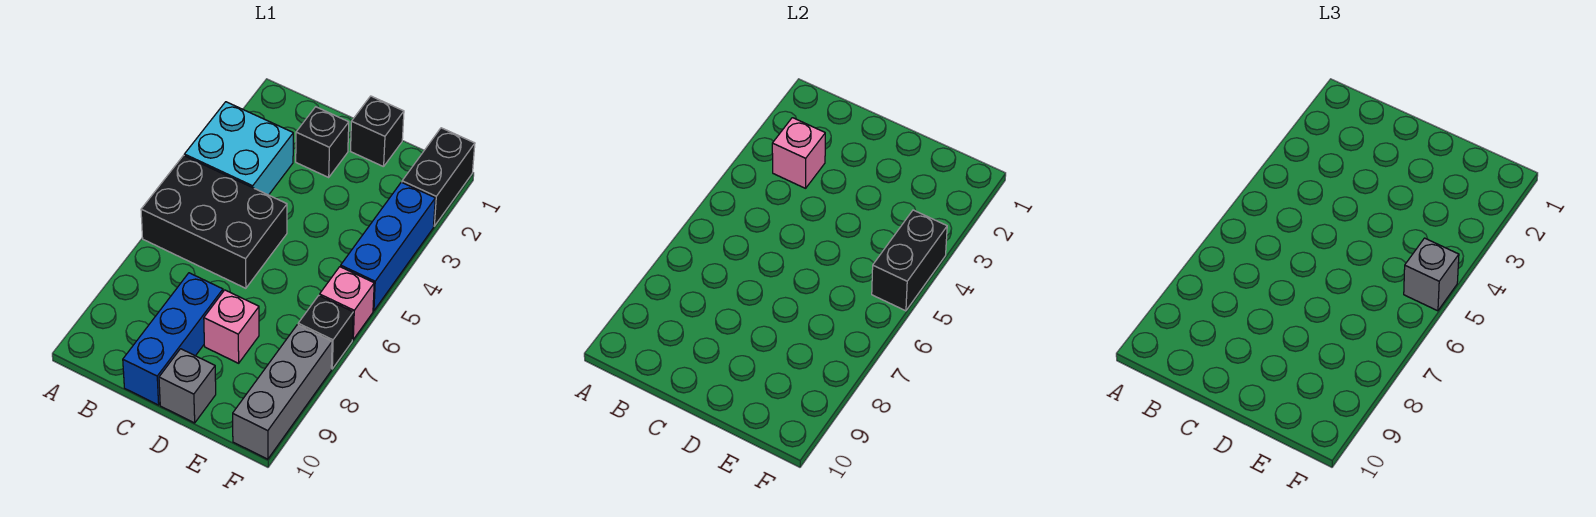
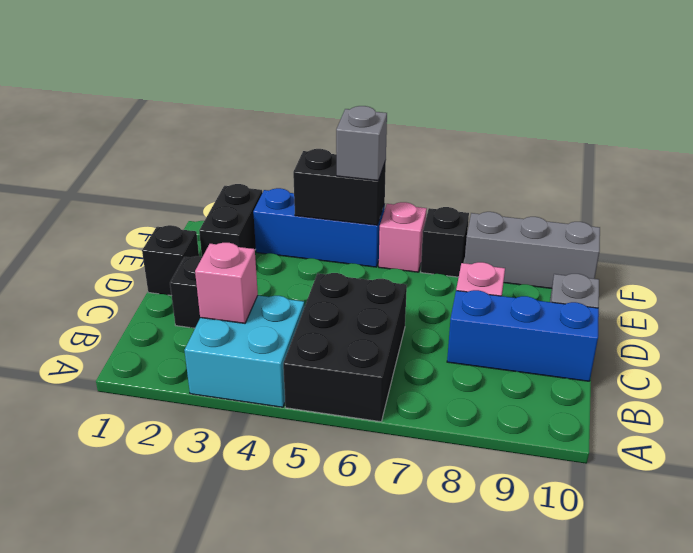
black 1x2 brick [402,128,475,226] -> black 1x2 brick turned to [199,184,262,256]

